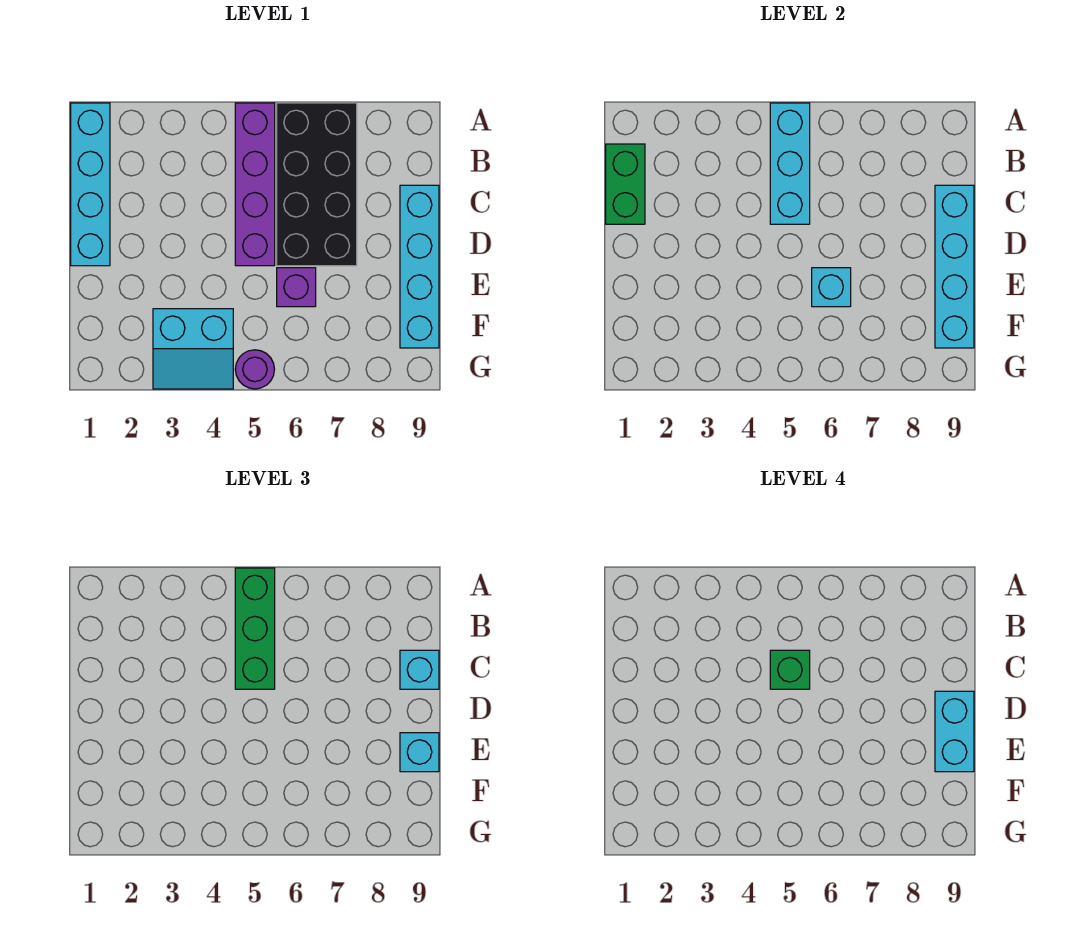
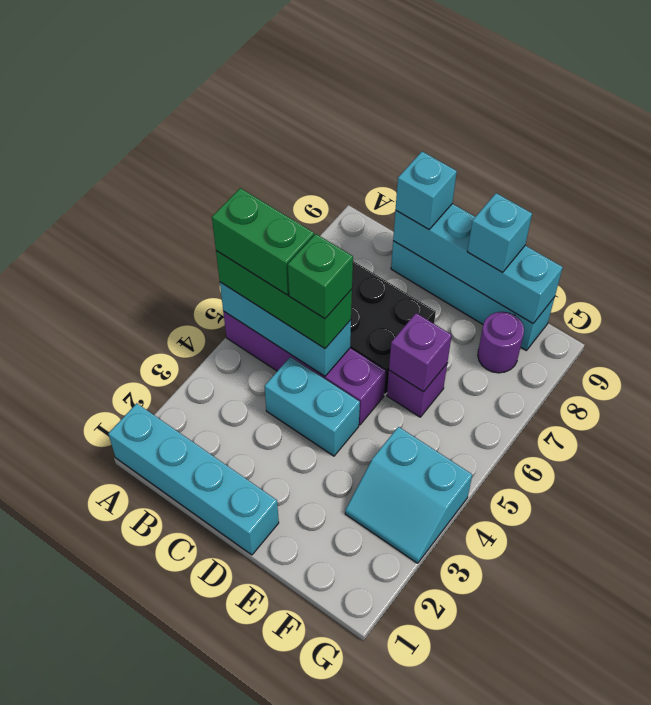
green 1x2 brick [606,144,645,224] -> green 1x2 brick moved to [212,188,314,295]
cyan 1x2 brick [935,691,974,772] -> cyan 1x2 brick moved to [264,357,360,456]
cyan 1x1 brick [812,268,851,307] -> purple 1x1 brick [389,313,452,392]
cyan 2x2 slope [153,309,233,389] -> cyan 2x2 slope turned to [345,427,473,563]
purple 1x1 round brick [235,350,274,389] -> purple 1x1 round brick moved to [478,312,524,373]

